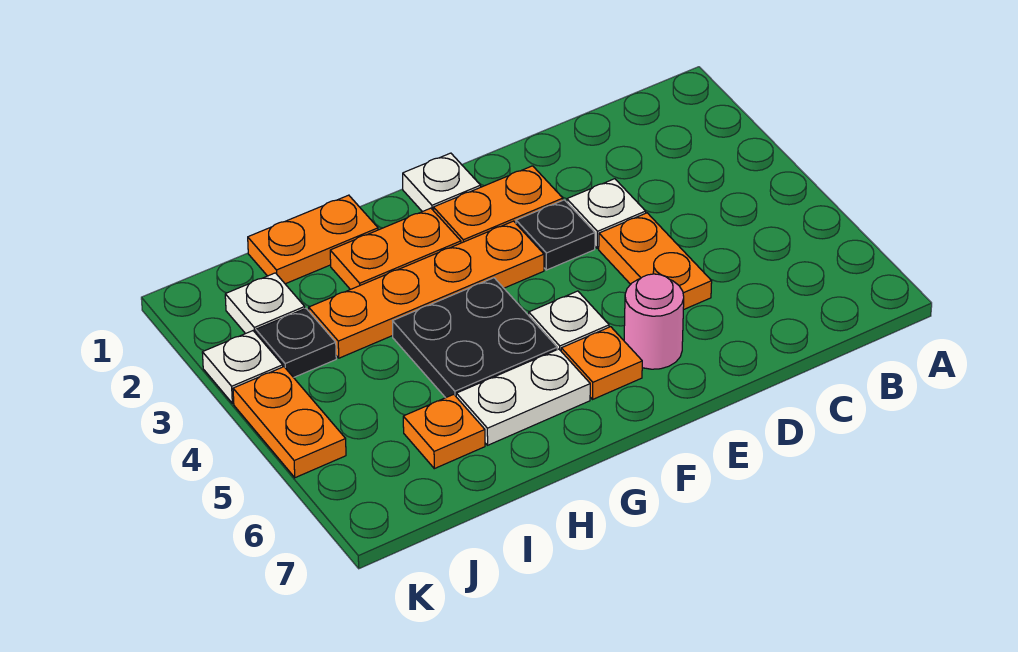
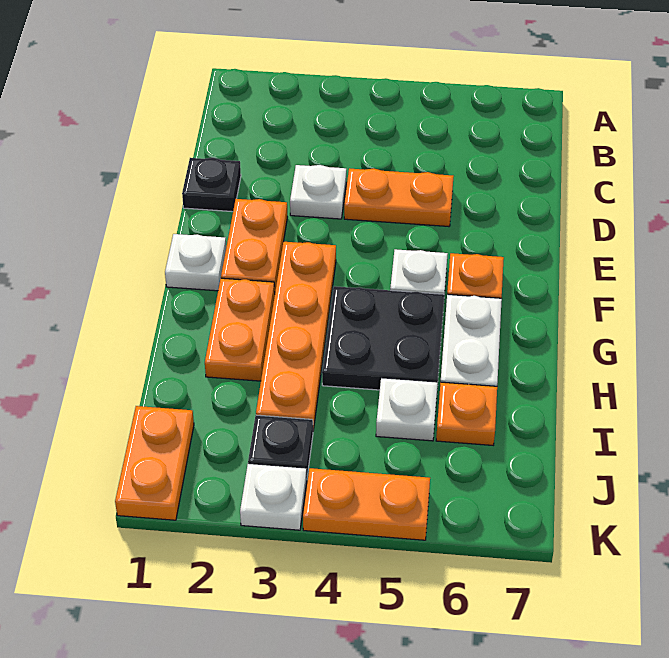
black 1x1 plate [516,200,595,270] -> black 1x1 plate moved to [182,158,241,212]
pink 1x1 round brick [624,274,684,369] -> none
orange 1x2 plate [248,195,378,284] -> orange 1x2 plate moved to [115,406,194,520]
white 1x1 plate [225,273,305,334] -> white 1x1 plate moved to [376,378,438,441]

